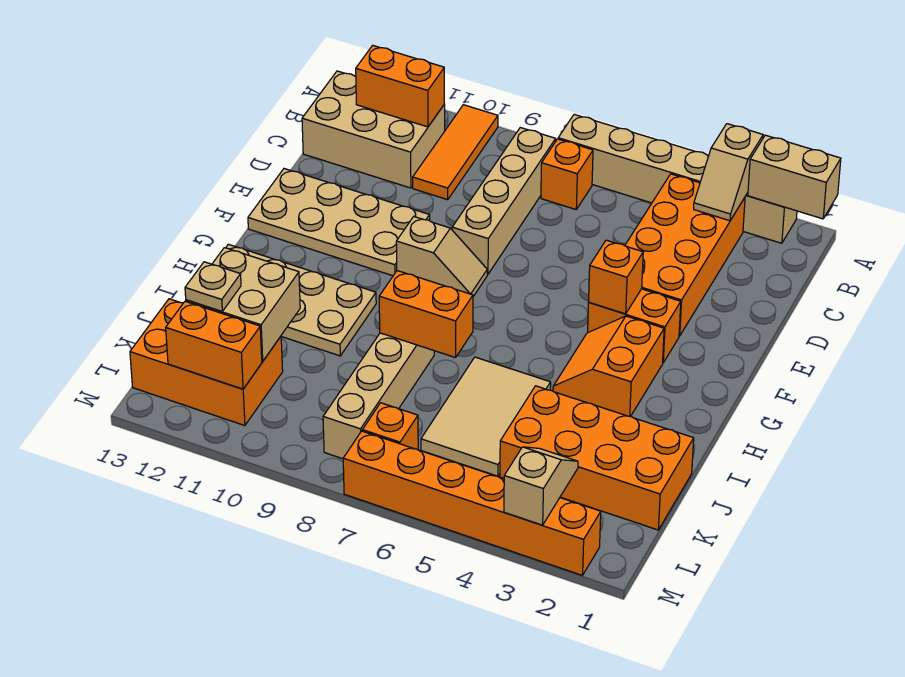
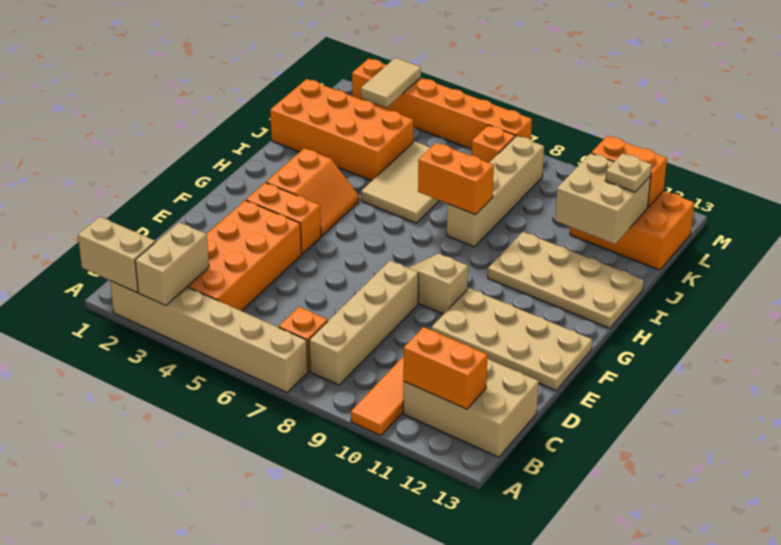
tan 1x2 slope [694,124,763,221] -> tan 1x2 brick [135,222,209,306]
orange 1x1 brick [589,240,643,314] -> none
tan 1x2 slope [504,447,578,525] -> tan 1x2 tile [361,58,421,108]

